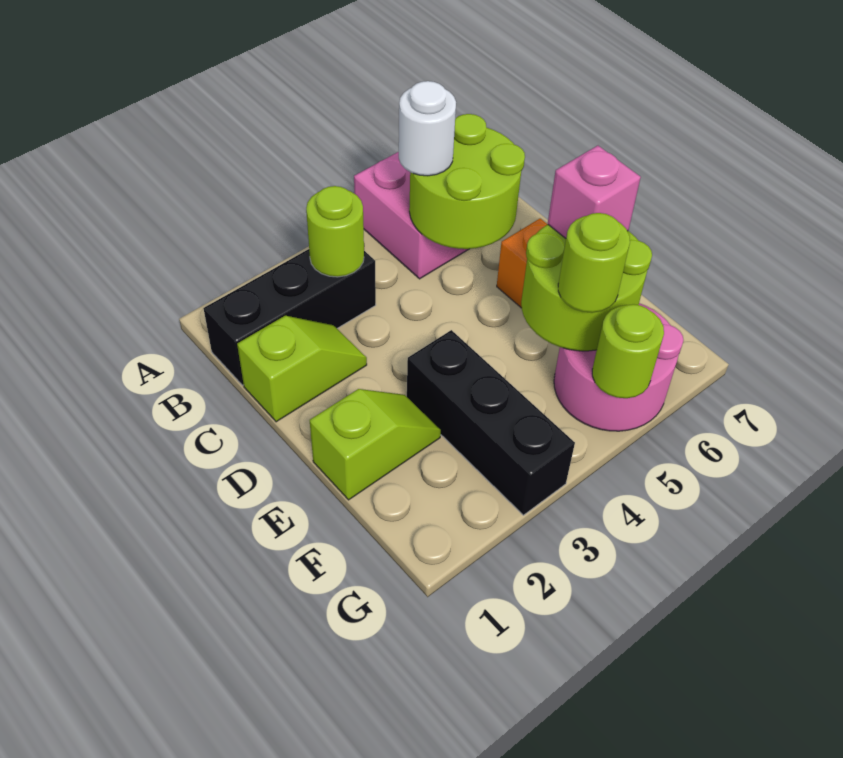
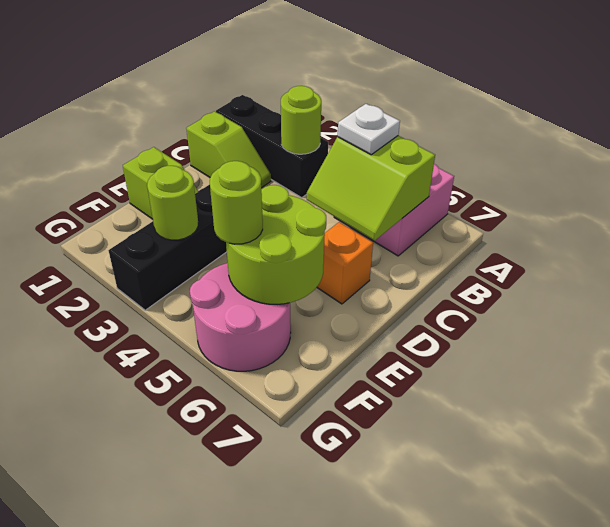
lime 2x2 round brick [409,114,525,249] -> lime 2x2 slope [307,136,435,241]
white 1x1 round brick [399,81,456,176] -> white 1x1 plate [338,104,400,155]
pink 1x1 brick [548,146,641,238] -> none
lime 1x1 round brick [592,304,664,398] -> lime 1x1 round brick moved to [147,166,198,240]

